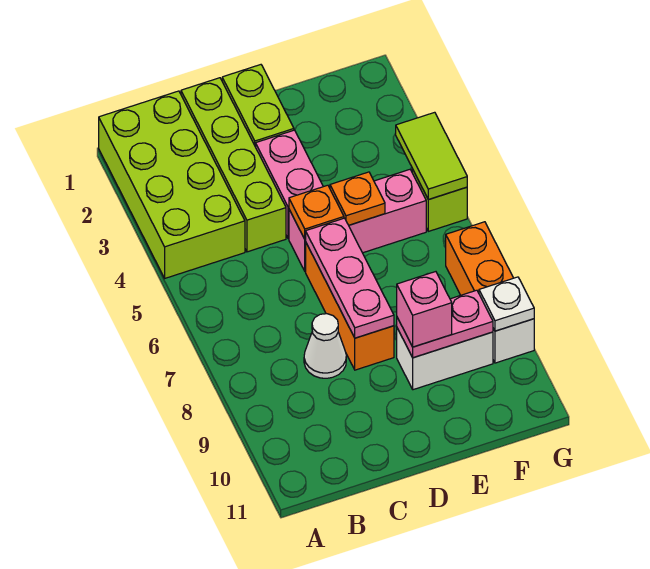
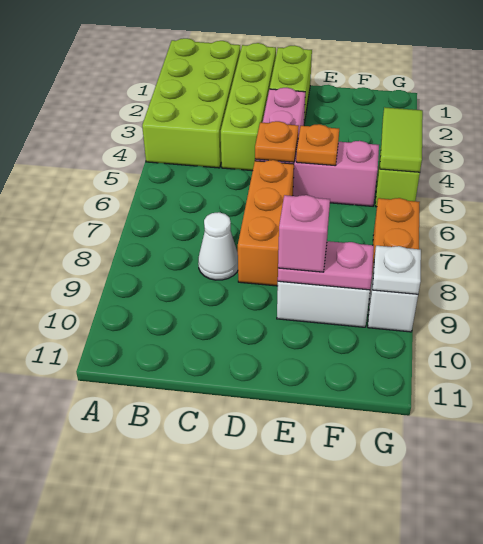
pink 1x3 plate [305,218,394,338] -> none

